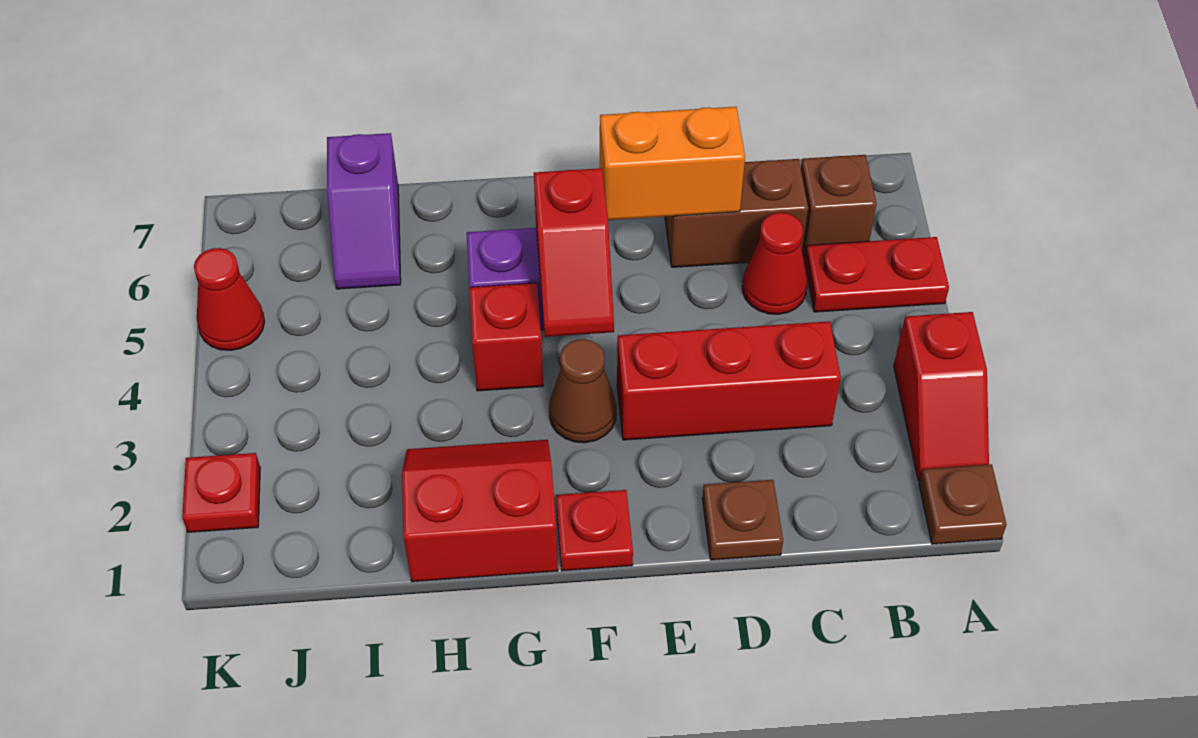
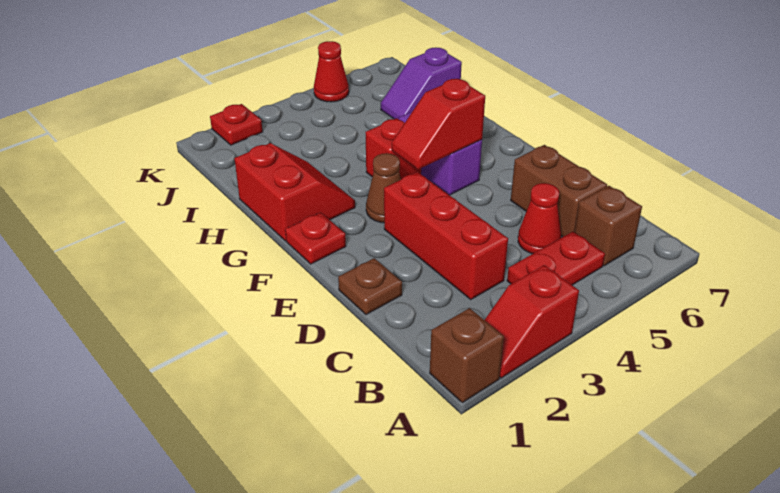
brown 1x1 plate [919,464,1007,544] -> brown 1x1 brick [430,308,504,403]
red 1x2 plate [805,237,949,312] -> red 1x2 plate turned to [507,231,605,285]
orange 1x2 brick [600,107,745,220] -> none

